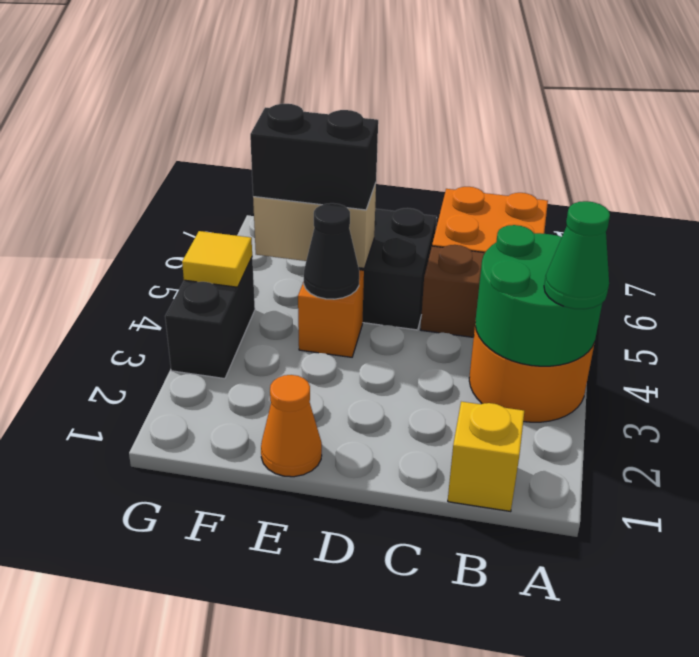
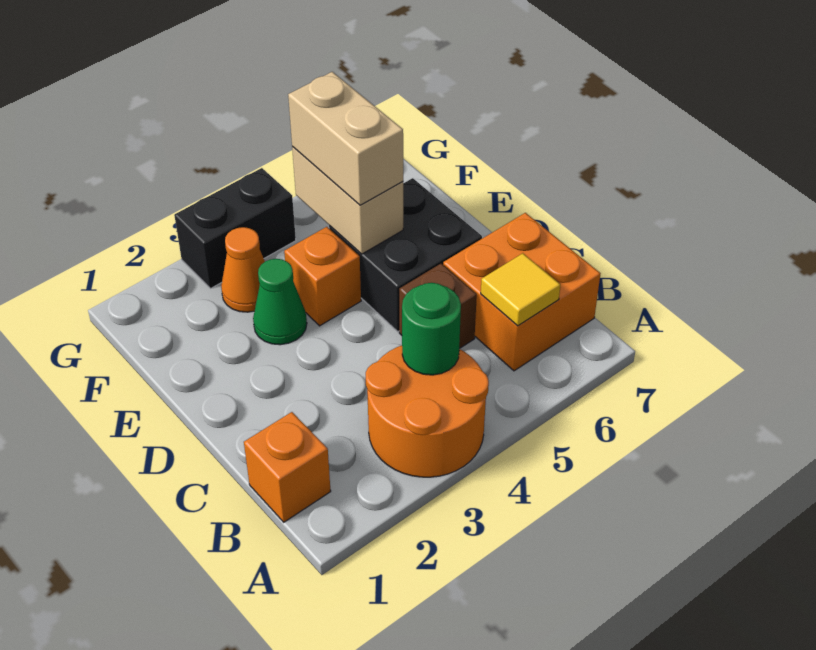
green 2x2 round brick [475,225,602,366] -> green 1x1 round brick [402,283,461,375]
green 1x1 cone [544,201,610,309] -> green 1x1 cone moved to [253,259,307,345]
yellow 1x1 brick [448,402,524,512] -> orange 1x1 brick [244,412,331,522]
orange 1x1 cone [261,375,322,477] -> orange 1x1 cone moved to [221,227,265,312]
black 1x1 cone [304,203,359,299] -> none
black 1x2 brick [250,104,378,210] -> tan 1x2 brick [288,72,403,205]
yellow 1x1 tile [182,231,252,287] -> yellow 1x1 tile moved to [481,253,560,326]

